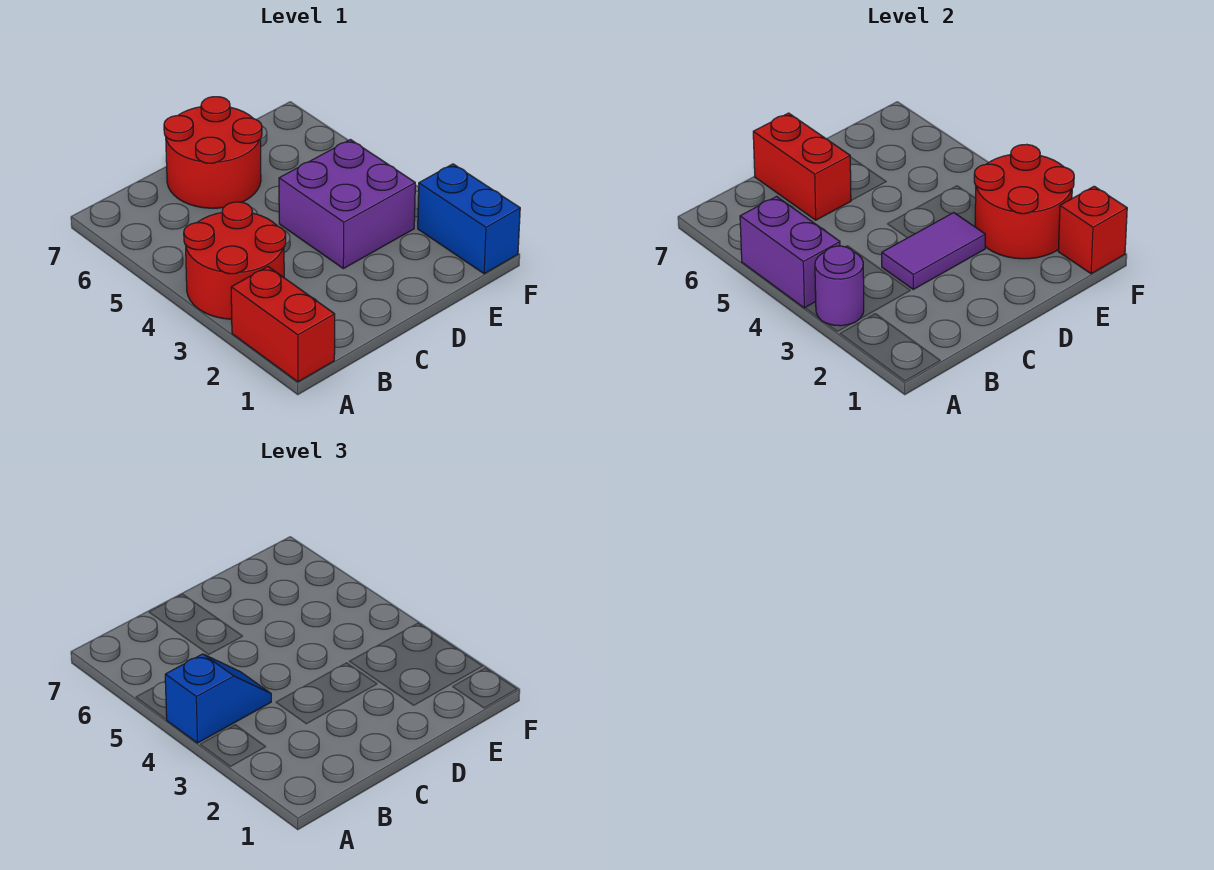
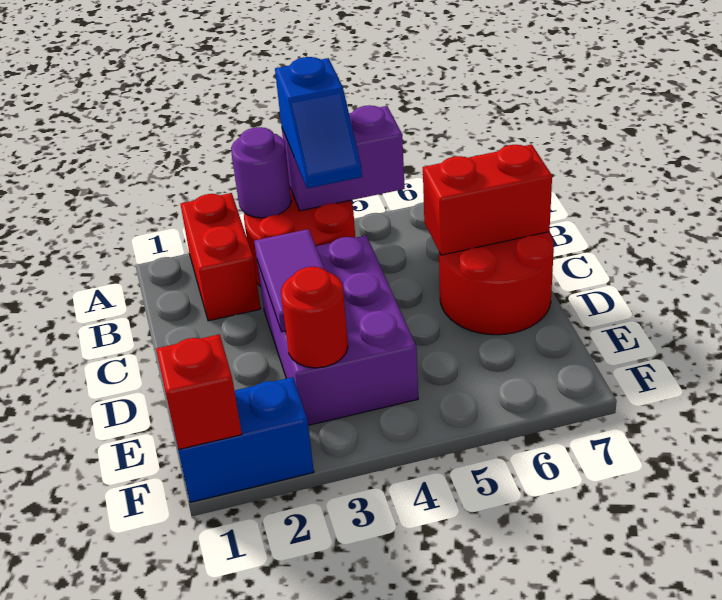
red 1x2 brick [231,267,335,382] -> red 1x2 brick turned to [180,193,261,321]
purple 2x2 brick [279,140,415,269] -> purple 2x3 brick [257,235,418,425]
red 2x2 round brick [974,144,1074,259] -> red 1x1 round brick [281,267,348,368]

